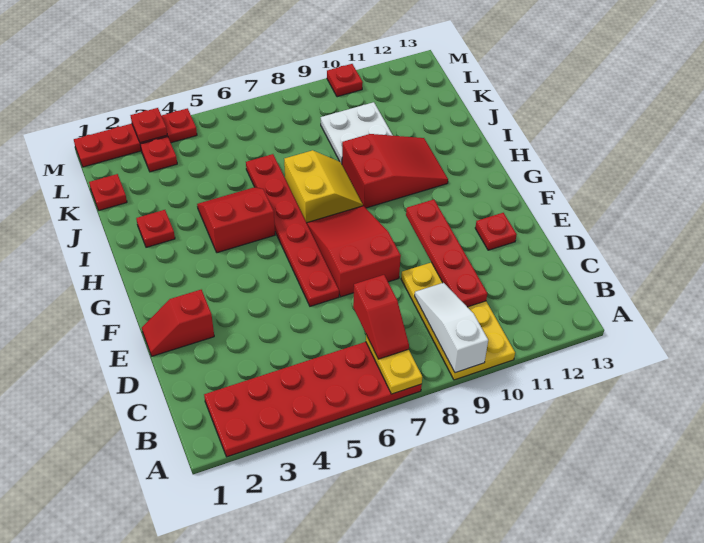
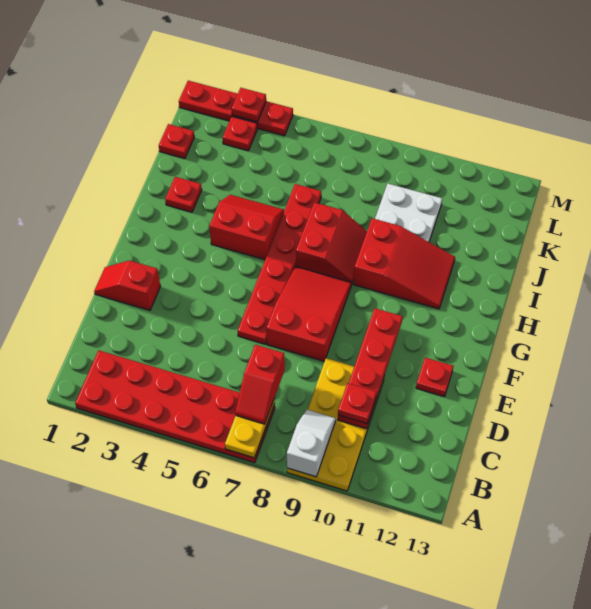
white 1x3 slope [415,283,488,373] -> white 1x2 slope [287,410,336,477]
yellow 2x2 slope [284,150,363,223] -> red 2x2 slope [296,202,367,283]
red 1x1 plate [327,64,363,97] -> red 1x1 plate moved to [338,383,377,424]

